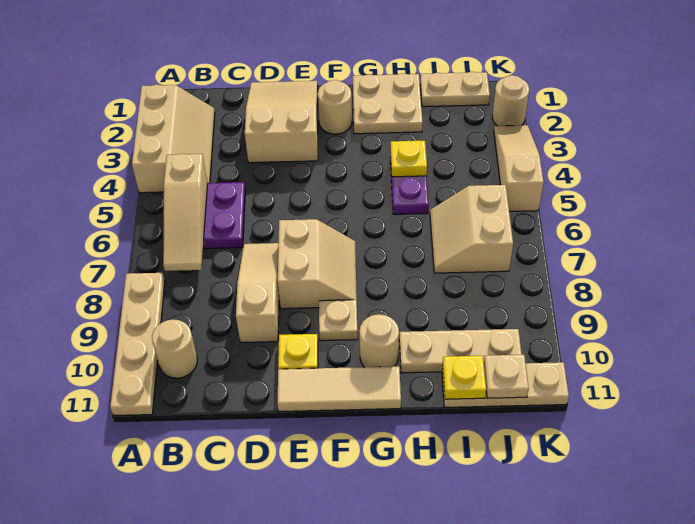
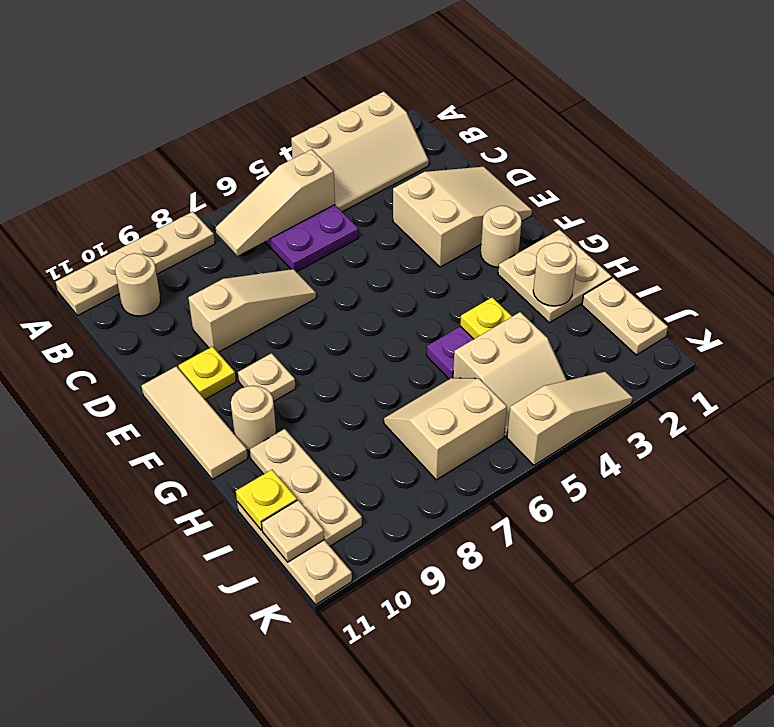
tan 2x2 slope [278,219,357,309] -> tan 2x2 slope moved to [453,312,567,436]
tan 1x1 round brick [492,75,529,126] -> tan 1x1 round brick moved to [533,243,577,306]

